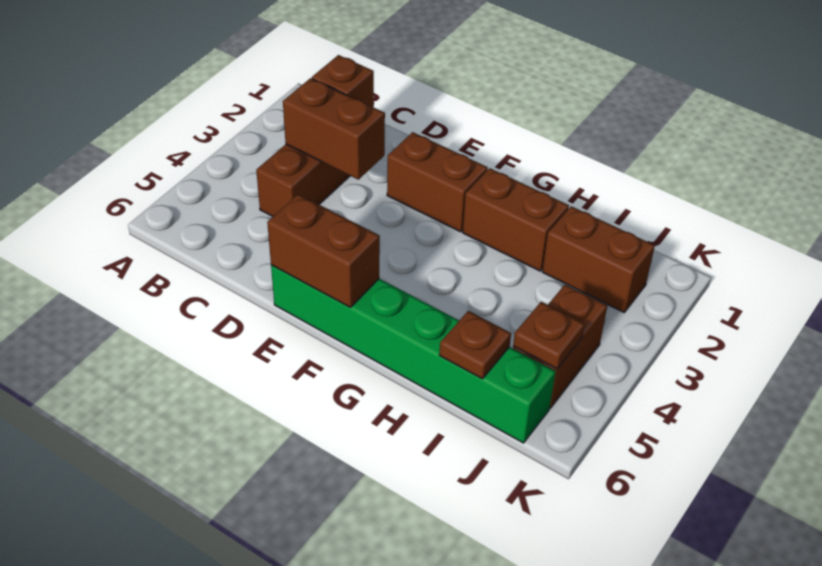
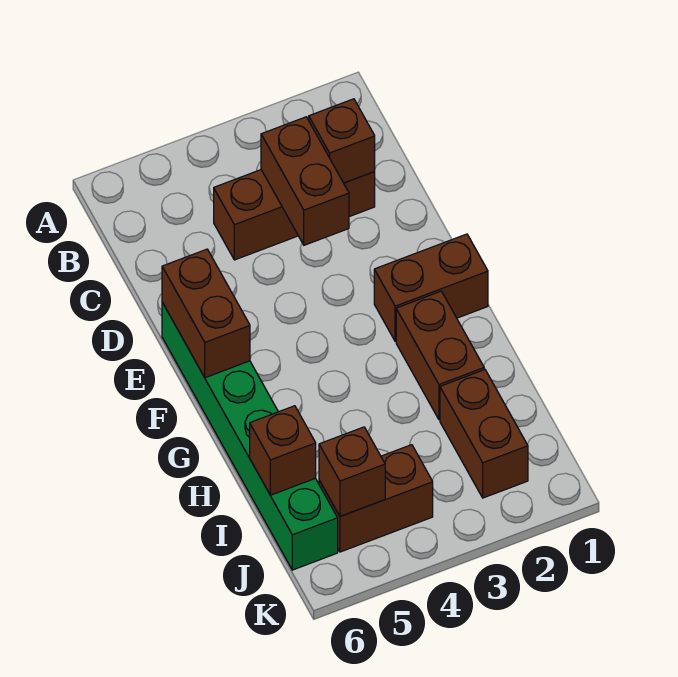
brown 1x2 brick [387,132,488,232] -> brown 1x2 brick turned to [374,234,488,341]
brown 1x1 plate [439,311,511,379] -> brown 1x1 brick [250,406,316,495]
brown 1x1 plate [513,302,585,369] -> brown 1x1 brick [319,427,385,516]

